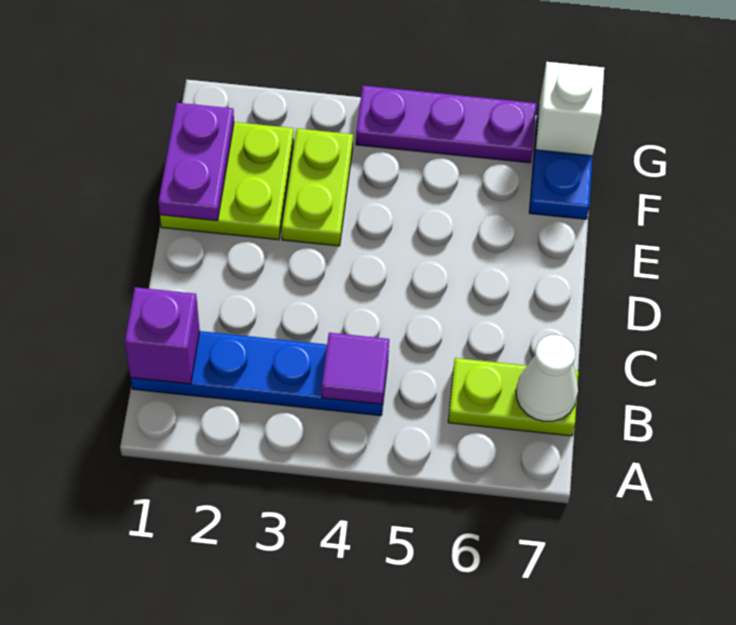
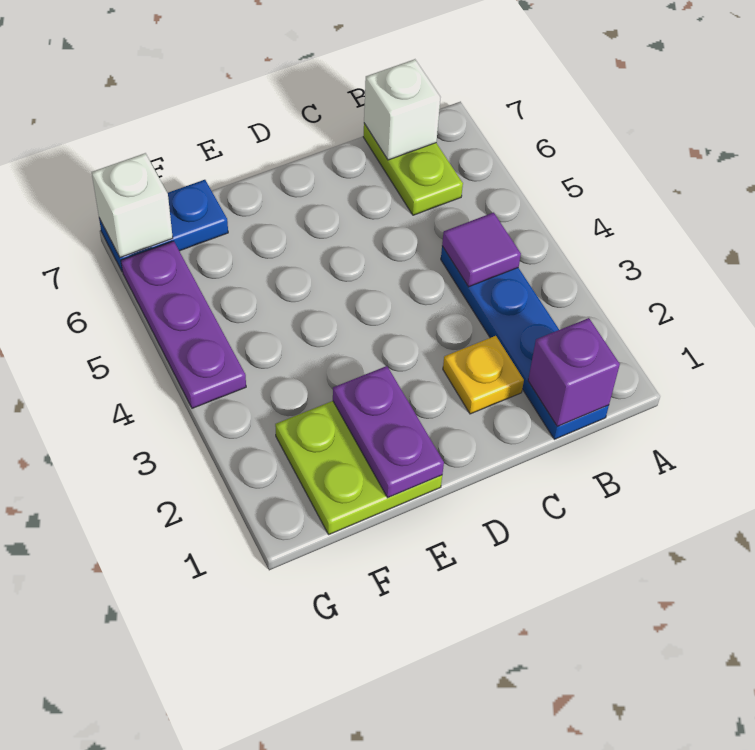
white 1x1 cone [516,335,578,422] -> white 1x1 brick [364,59,441,160]
none -> yellow 1x1 plate [443,336,524,414]
purple 1x2 plate [158,103,234,221] -> purple 1x2 plate turned to [333,366,444,498]
lime 1x2 plate [282,129,353,246] -> none

